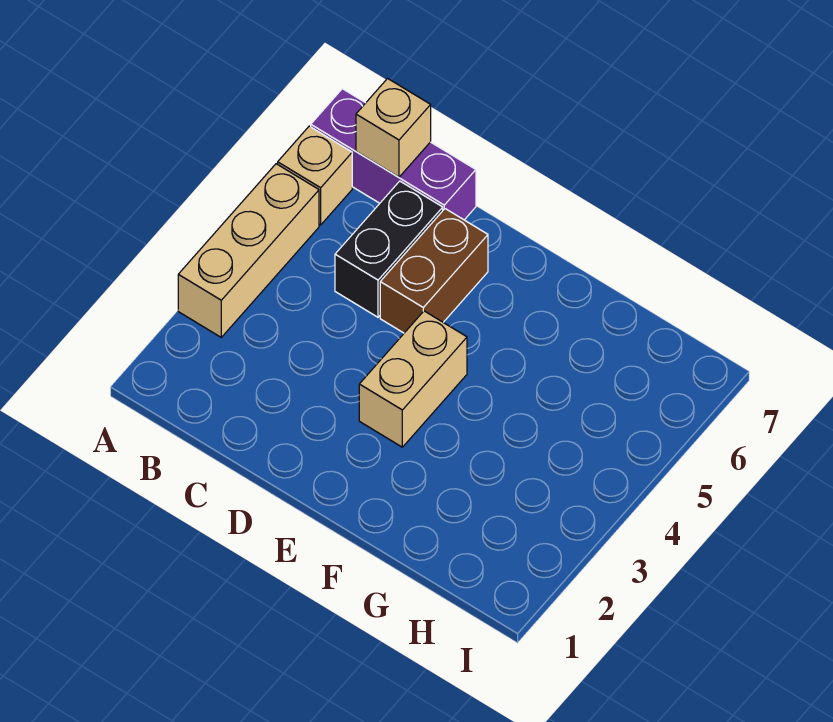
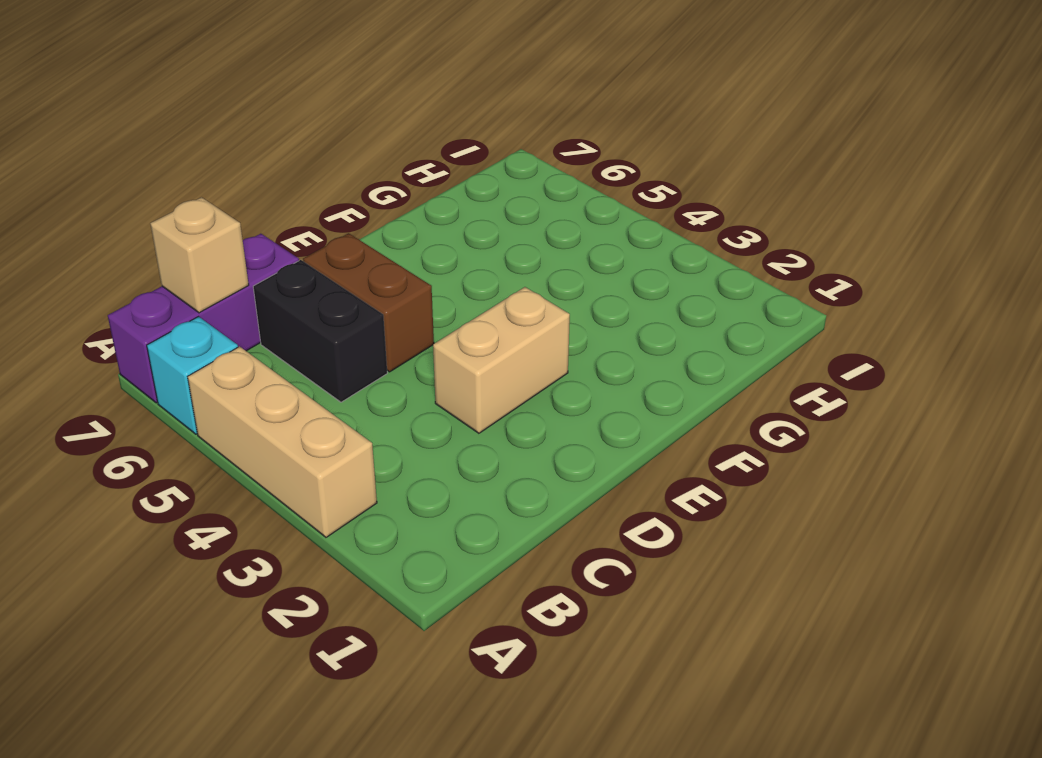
tan 1x1 brick [278,126,352,225] -> cyan 1x1 brick [147,317,238,434]
tan 1x2 brick [359,311,467,447] -> tan 1x2 brick turned to [433,287,570,433]

